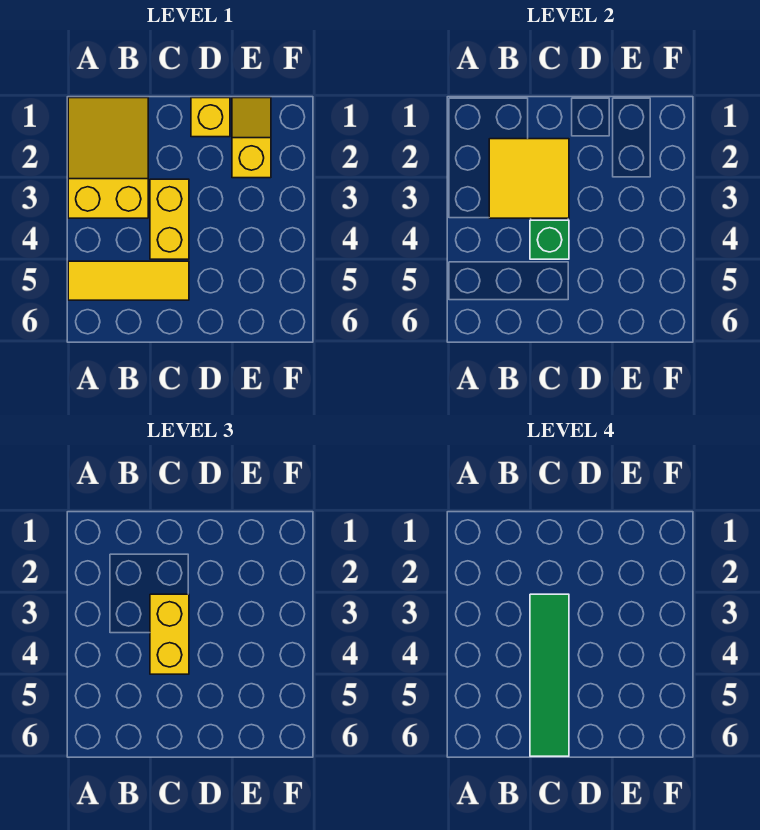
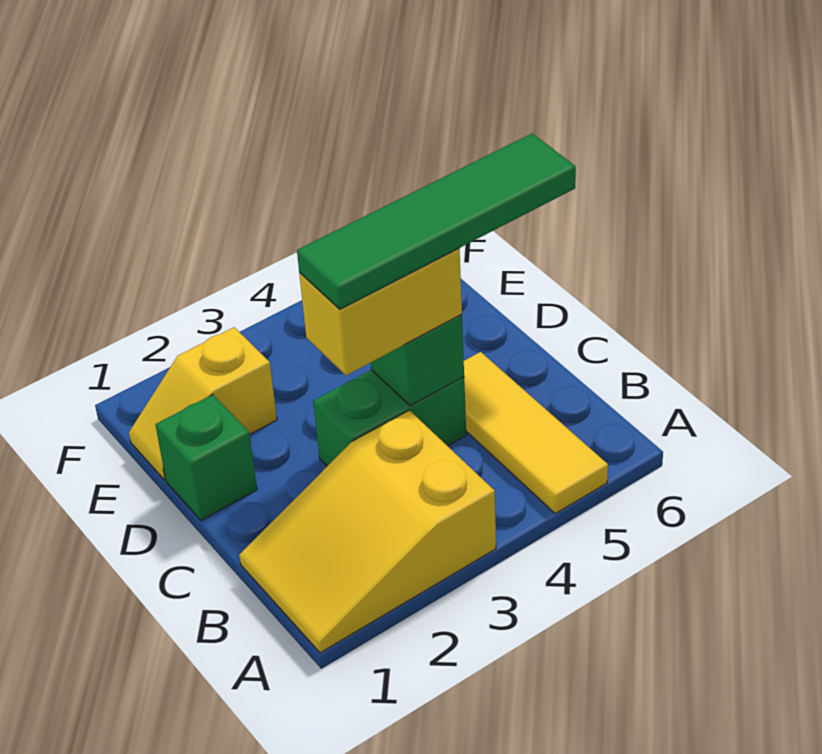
yellow 2x2 tile [489,139,569,218] -> none
yellow 1x2 brick [150,179,189,259] -> green 1x2 brick [313,370,466,466]
yellow 1x1 brick [191,98,230,137] -> green 1x1 brick [155,394,257,520]

